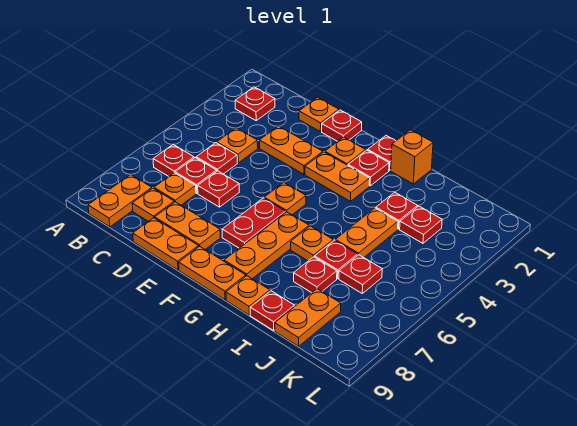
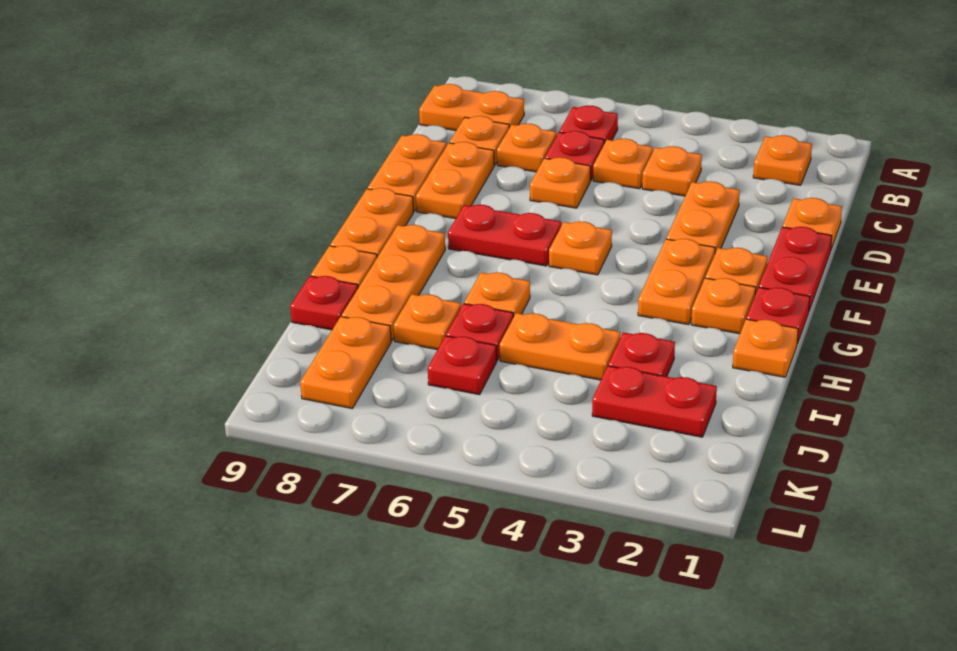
red 1x1 plate [235,87,275,121] -> orange 1x1 plate [753,135,812,185]
red 1x1 plate [196,143,237,174] -> orange 1x1 plate [593,139,653,189]
red 1x1 plate [198,171,239,207] -> orange 1x1 plate [530,157,590,208]
red 1x1 plate [322,110,362,141] -> red 1x2 plate [759,227,832,311]
red 1x1 plate [348,150,389,186] -> orange 1x1 plate [691,278,756,334]
orange 1x3 plate [224,212,309,279] -> orange 1x3 plate turned to [342,225,445,341]
orange 1x1 brick [391,130,433,184] -> orange 1x1 plate [733,319,798,377]
red 1x1 plate [294,257,337,293] -> orange 1x1 plate [394,294,461,350]
red 1x1 plate [400,206,442,243] -> red 1x2 plate [592,366,717,437]
orange 1x2 plate [275,289,341,346] -> orange 1x2 plate turned to [300,317,391,409]

